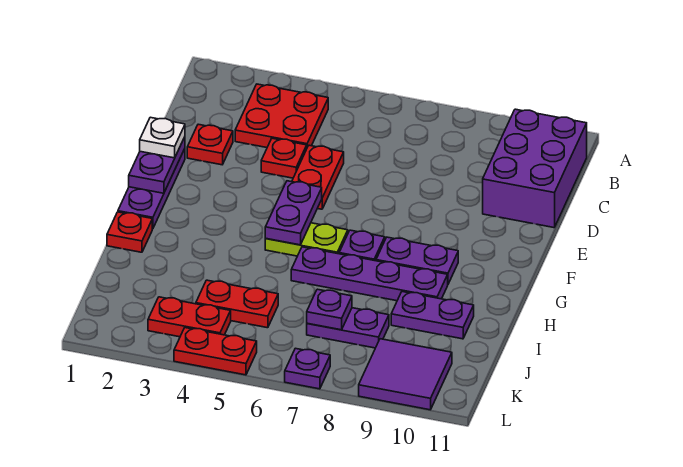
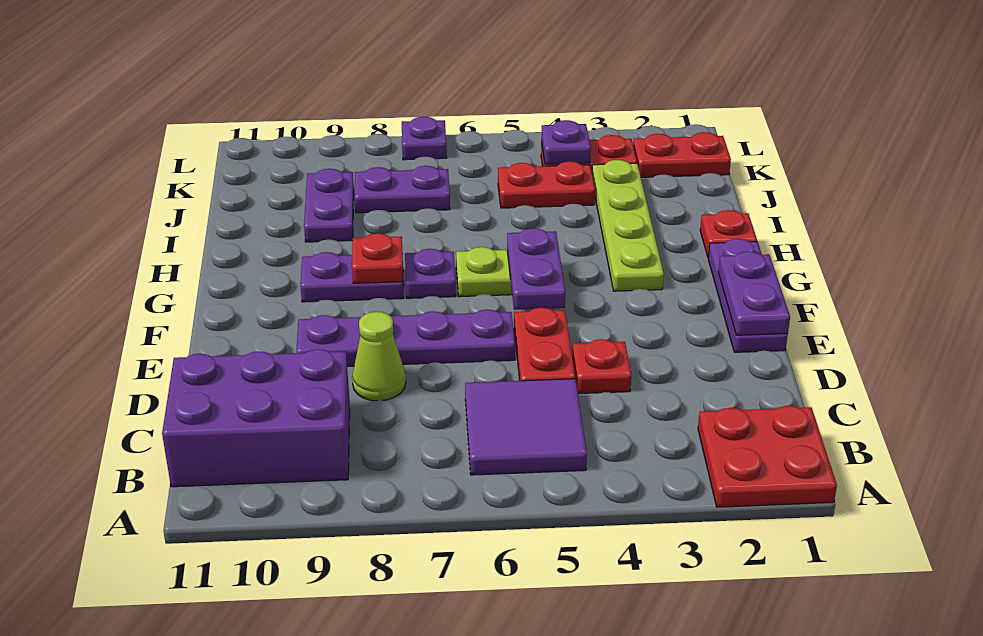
red 2x2 plate [235,84,328,148] -> red 2x2 plate moved to [698,406,837,507]
purple 2x3 brick [483,109,587,228] -> purple 2x3 brick turned to [162,349,350,487]
red 1x1 plate [187,124,233,165] -> red 1x1 plate moved to [352,233,403,283]
none -> lime 1x1 cone [352,312,406,401]
white 1x1 plate [140,117,185,158] -> none
none -> lime 1x4 plate [592,160,664,291]
purple 1x4 plate [291,247,448,301] -> purple 1x4 plate moved to [296,310,515,366]
purple 1x2 plate [391,292,474,339] -> purple 1x2 plate turned to [304,169,354,242]
purple 1x1 plate [307,289,352,330] -> purple 1x1 plate moved to [541,120,591,164]
purple 2x2 tile [359,339,452,410] -> purple 2x2 tile moved to [465,379,587,475]
red 1x2 plate [174,328,257,375] -> red 1x2 plate moved to [633,132,731,177]

